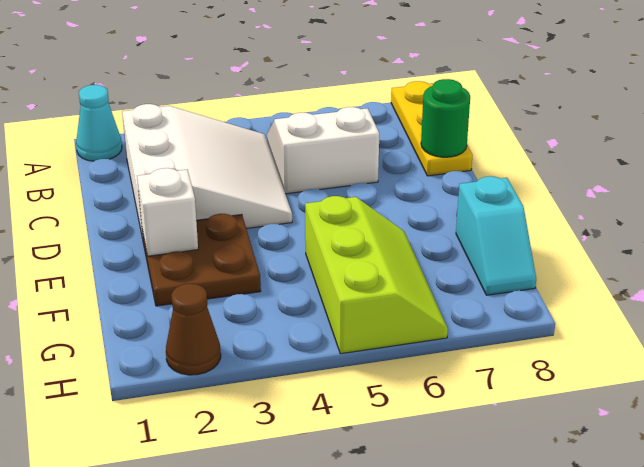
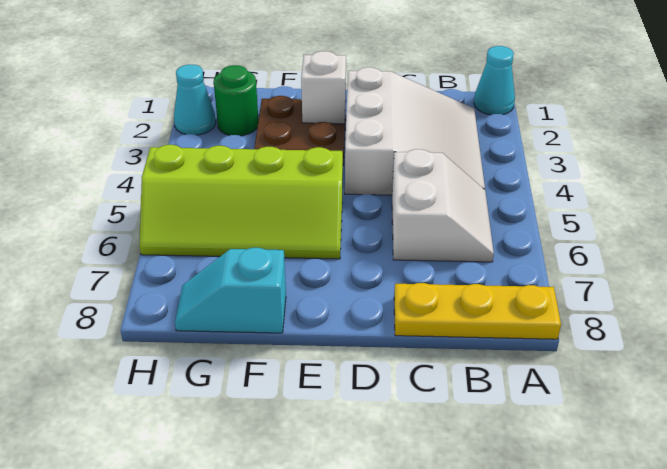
white 3x3 slope [122,104,292,238] -> white 3x3 slope turned to [345,67,485,195]
green 1x1 round brick [421,79,470,157] -> green 1x1 round brick moved to [214,65,258,136]
lime 2x3 slope [305,196,448,354] -> lime 2x4 slope [140,145,343,259]
brown 1x1 cone [166,284,221,375] -> cyan 1x1 cone [174,64,216,135]

